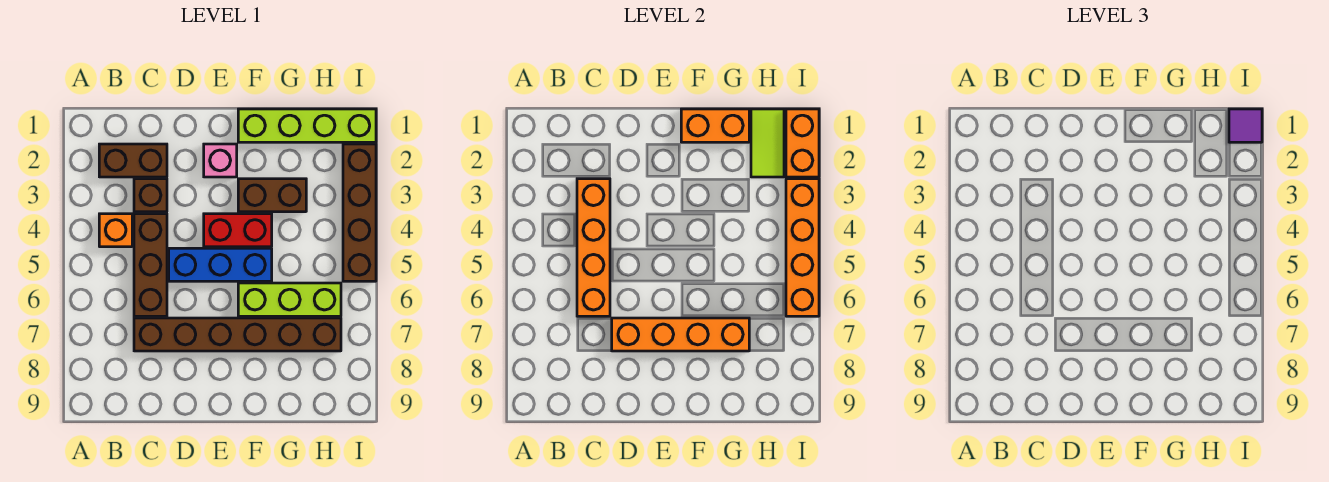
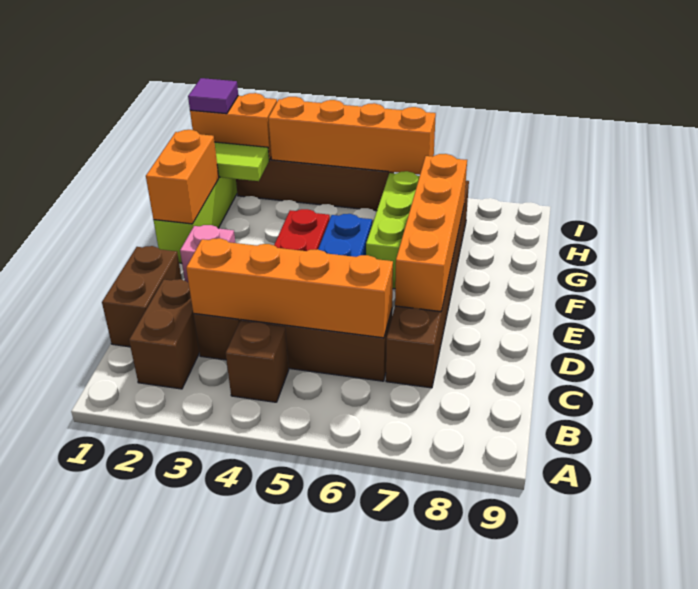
orange 1x1 brick [99,214,132,247] -> brown 1x1 brick [226,321,289,402]
brown 1x2 brick [238,179,306,212] -> brown 1x2 brick moved to [102,246,182,347]

